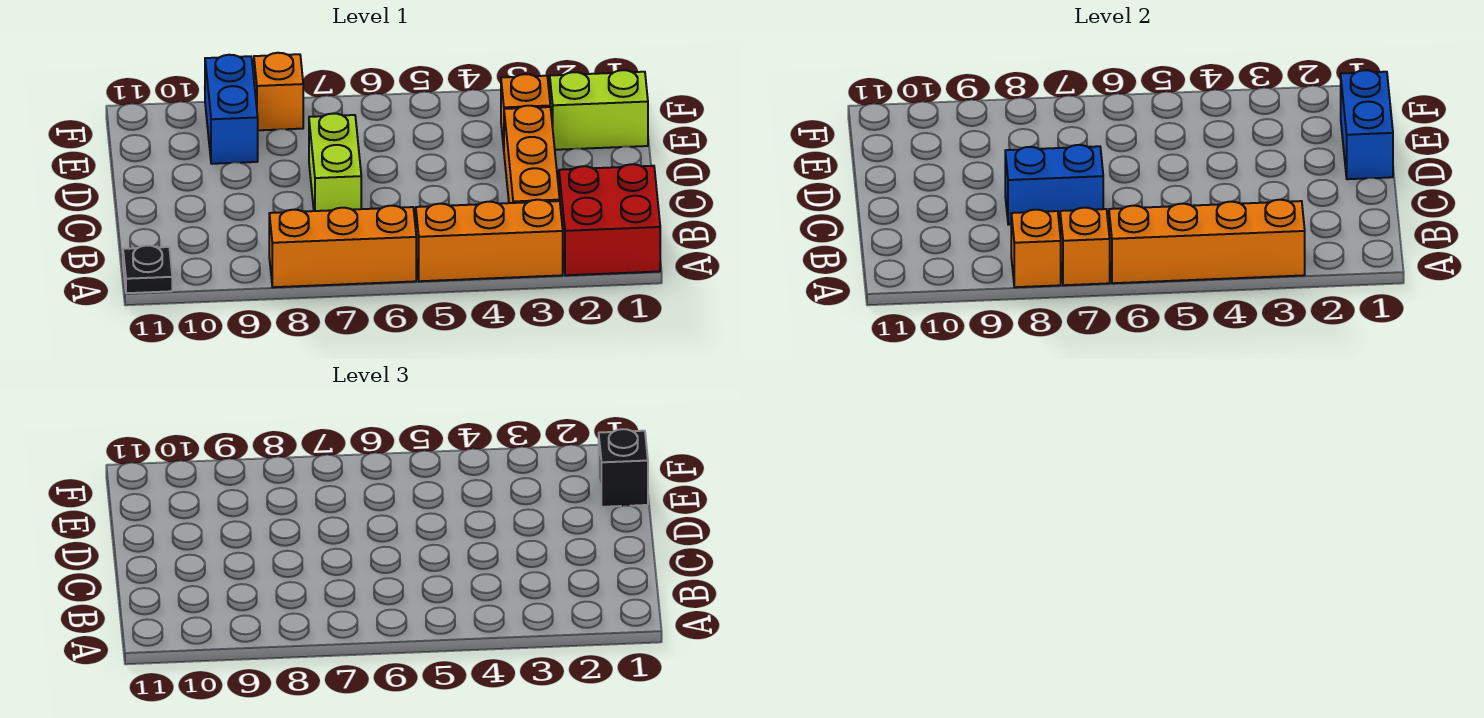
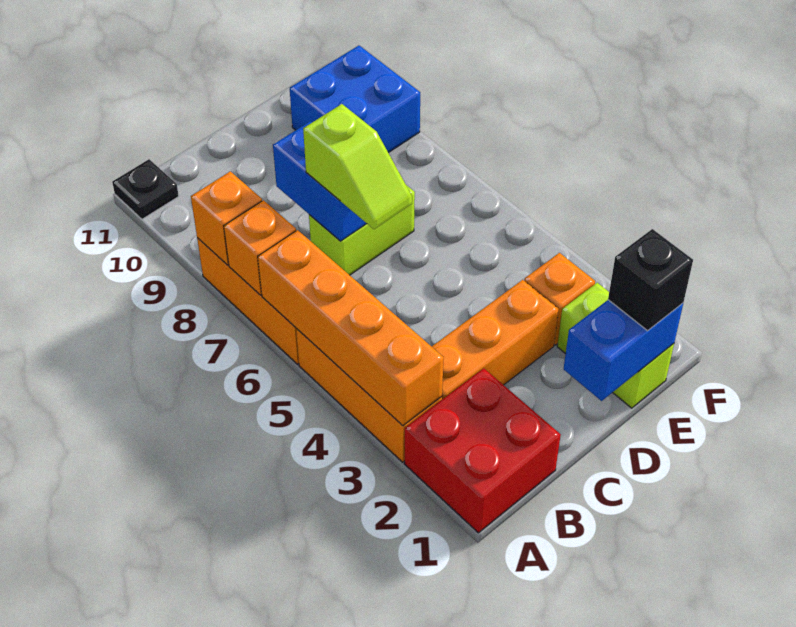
none -> lime 1x2 slope [303,104,412,229]
blue 1x2 brick [205,55,258,164] -> blue 2x2 brick [290,46,420,153]
orange 1x1 brick [254,53,303,130] -> none

